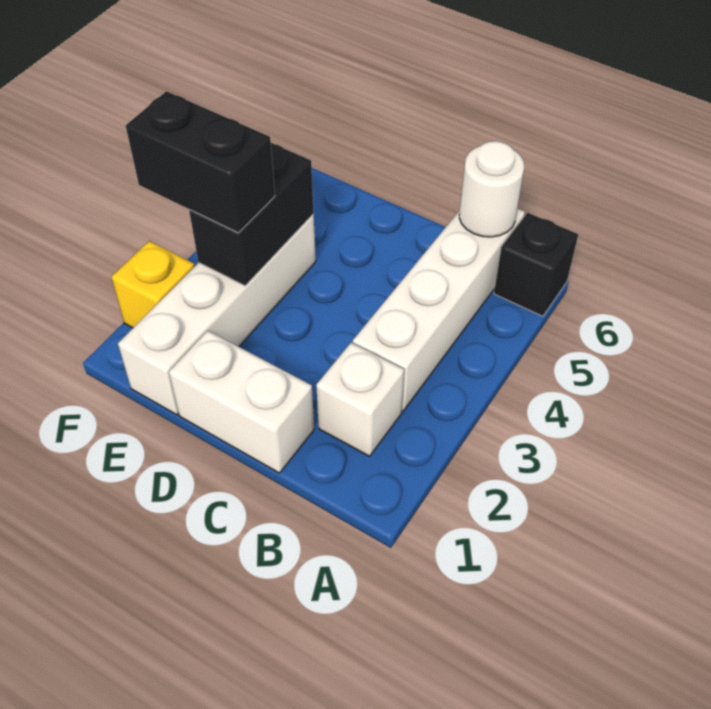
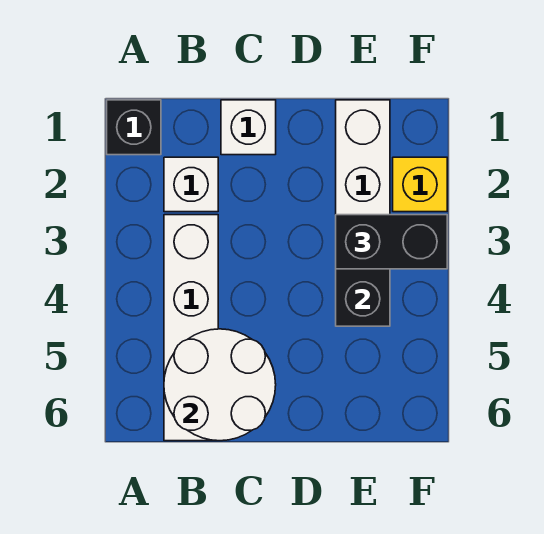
black 1x1 brick [494,213,578,316] -> black 1x1 brick moved to [107,100,161,155]
white 1x1 round brick [459,141,524,237] -> white 2x2 round brick [164,329,276,441]
white 1x2 brick [169,330,314,473] -> white 1x1 brick [221,100,276,155]

